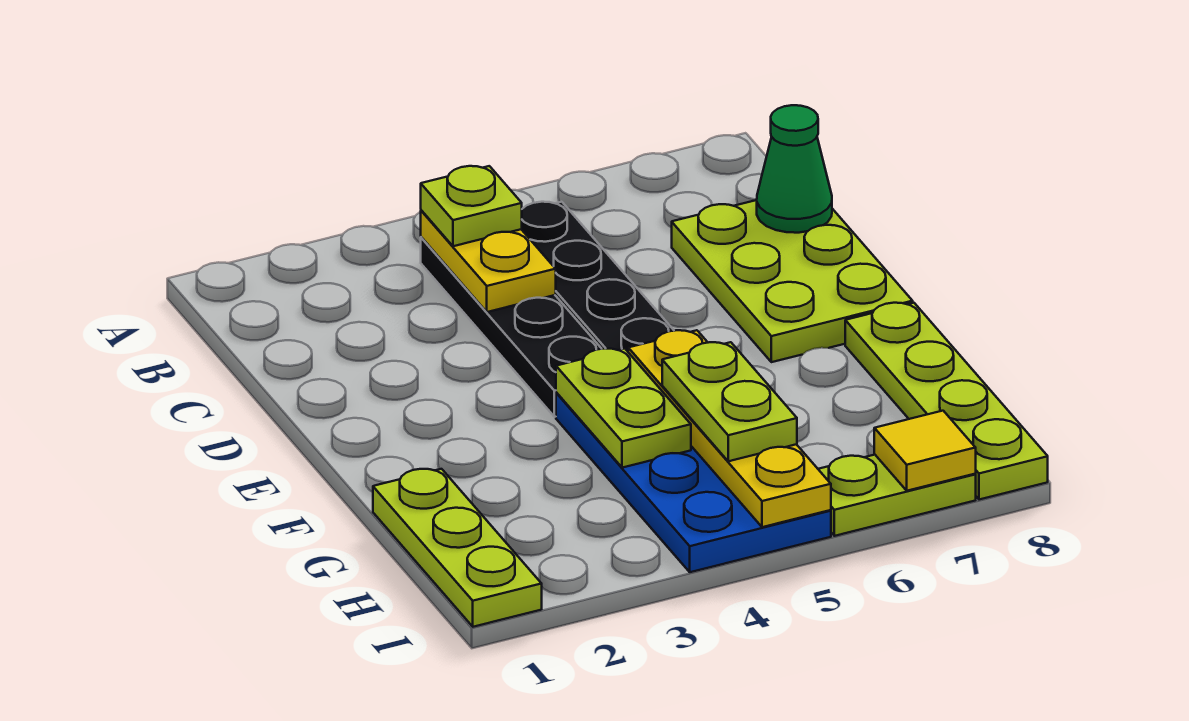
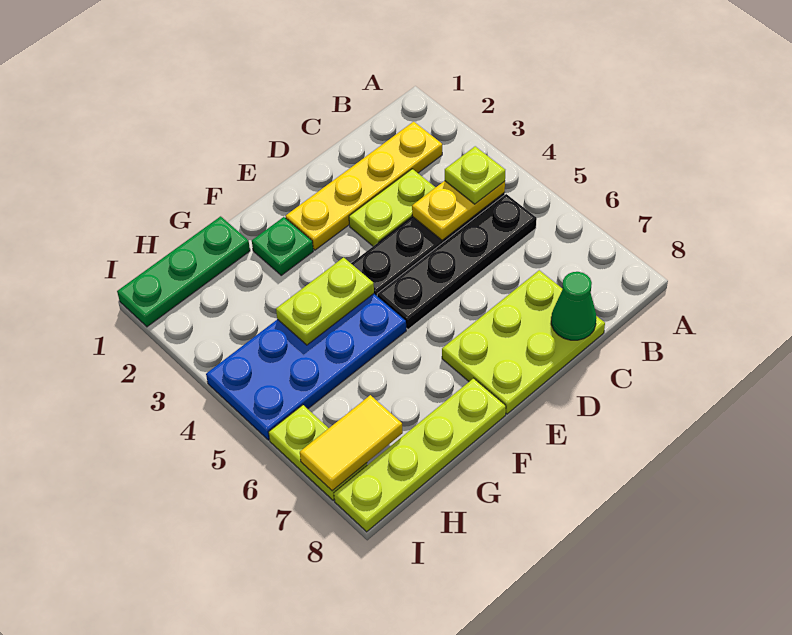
none -> green 1x1 plate [252,217,313,275]
yellow 1x4 plate [628,330,831,527] -> yellow 1x4 plate moved to [286,122,442,250]
lime 1x3 plate [373,469,542,627] -> green 1x3 plate [117,216,250,327]
lime 1x2 plate [662,342,797,461] -> lime 1x2 plate moved to [349,169,436,246]
yellow 1x1 tile [874,411,976,491] -> yellow 1x2 tile [300,395,403,491]

